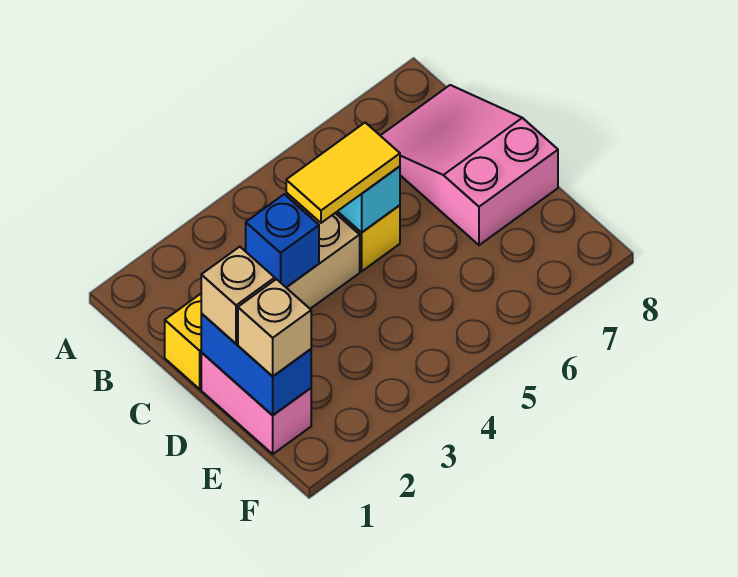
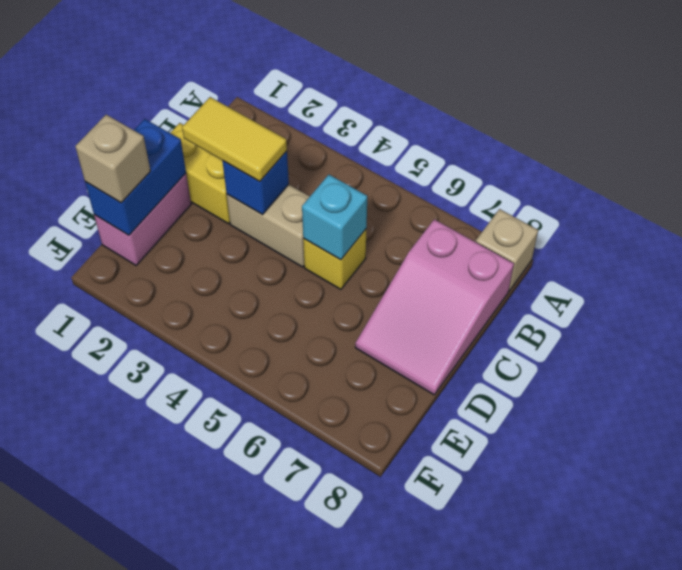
pink 2x3 slope [380,85,558,245] -> pink 2x3 slope turned to [355,219,514,395]
yellow 1x2 tile [286,123,400,223] -> yellow 1x2 tile moved to [182,97,287,182]
tan 1x1 brick [201,247,275,344] -> tan 1x1 brick moved to [476,209,538,291]

